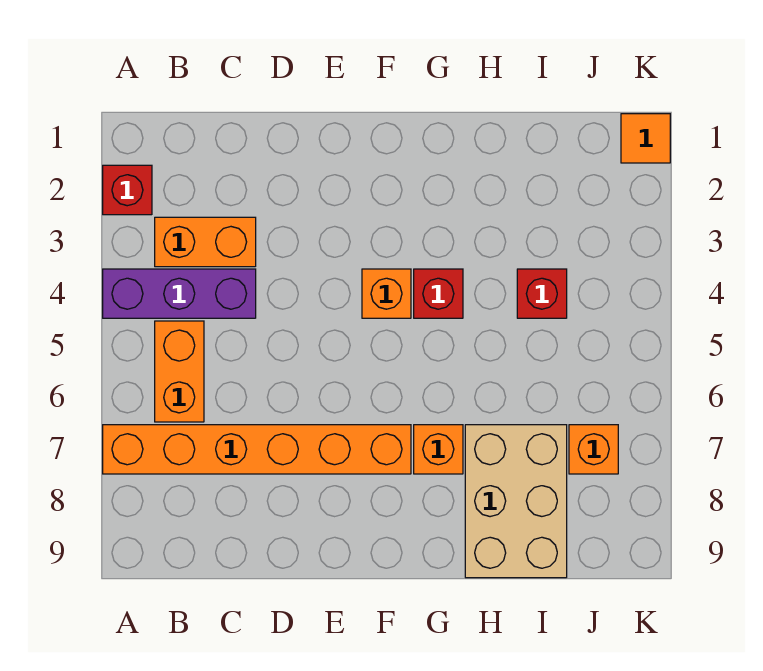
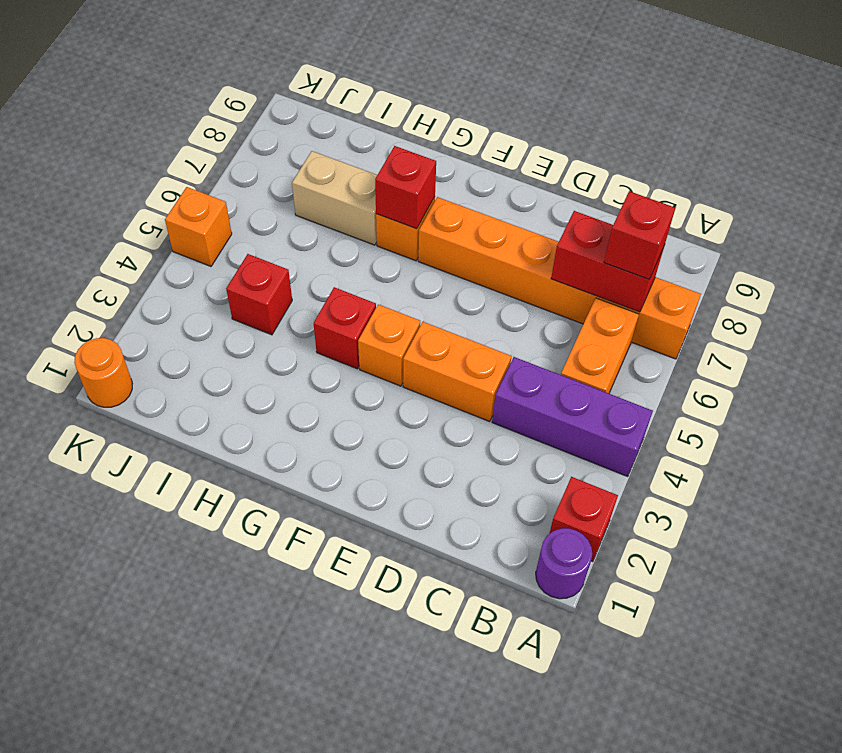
none -> purple 1x1 round brick [536,528,592,599]
orange 1x2 brick [155,217,256,267] -> orange 1x2 brick moved to [403,322,511,422]
none -> red 1x2 brick [551,211,664,312]
none -> red 1x1 brick [604,191,675,279]
none -> red 1x1 brick [375,146,436,229]
tan 2x3 brick [465,425,567,578] -> tan 1x2 brick [292,151,377,245]
orange 1x1 brick [569,425,618,474] -> orange 1x1 brick moved to [165,187,232,266]
orange 1x1 tile [621,114,670,163] -> orange 1x1 round brick [74,338,133,407]

